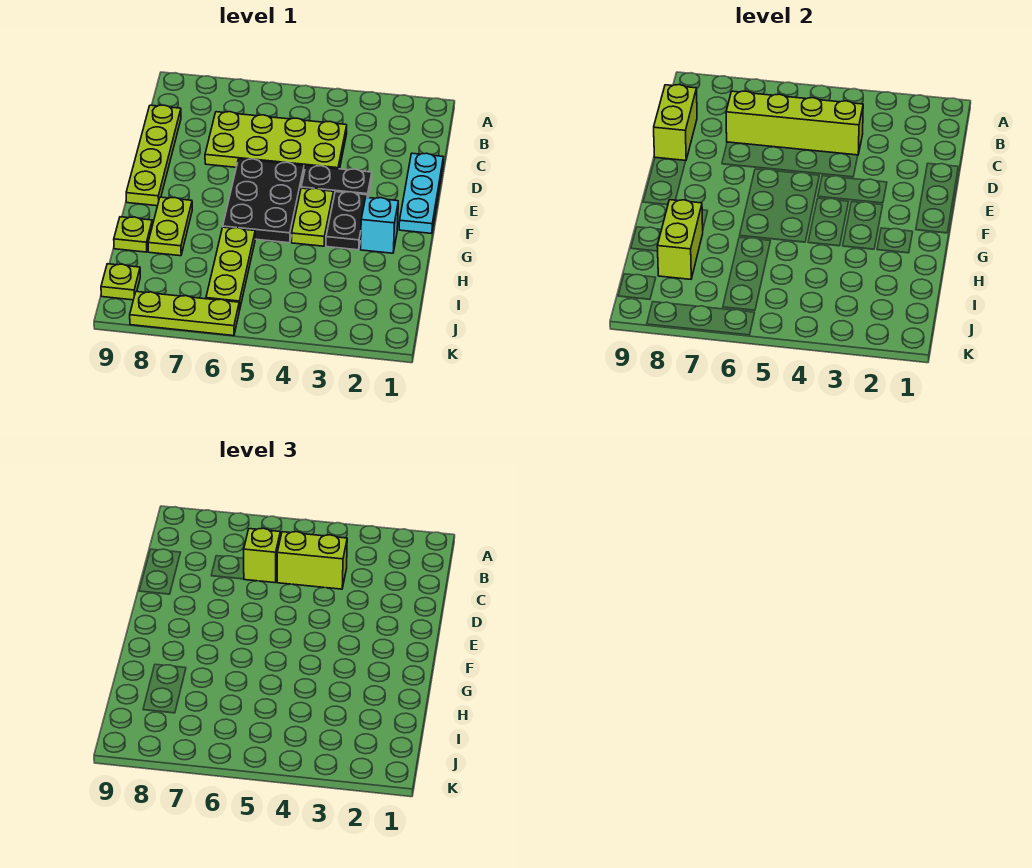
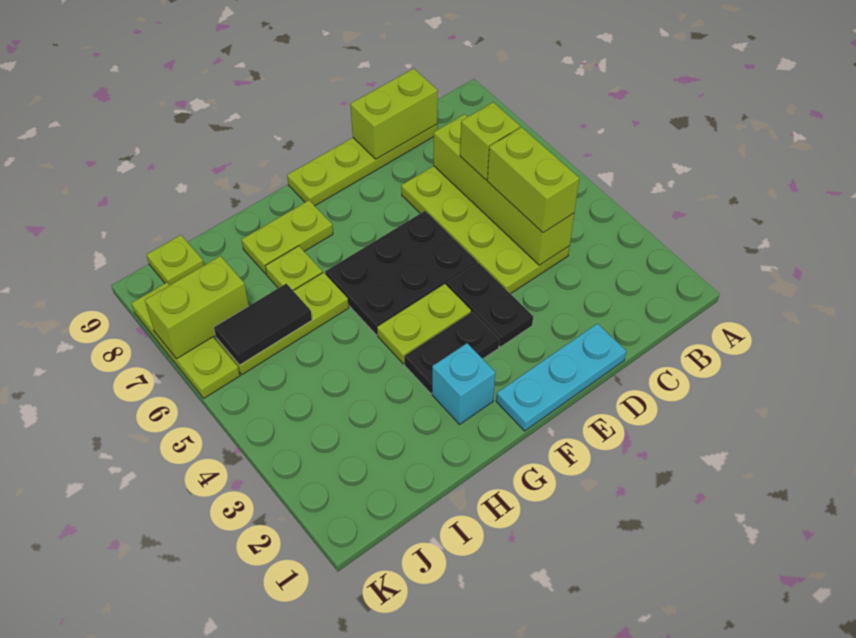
lime 1x2 brick [657,200,703,279] -> lime 1x2 brick moved to [145,256,249,359]
lime 1x1 plate [114,217,152,252] -> lime 1x1 plate moved to [265,246,323,291]
none -> black 1x2 tile [214,284,312,365]

